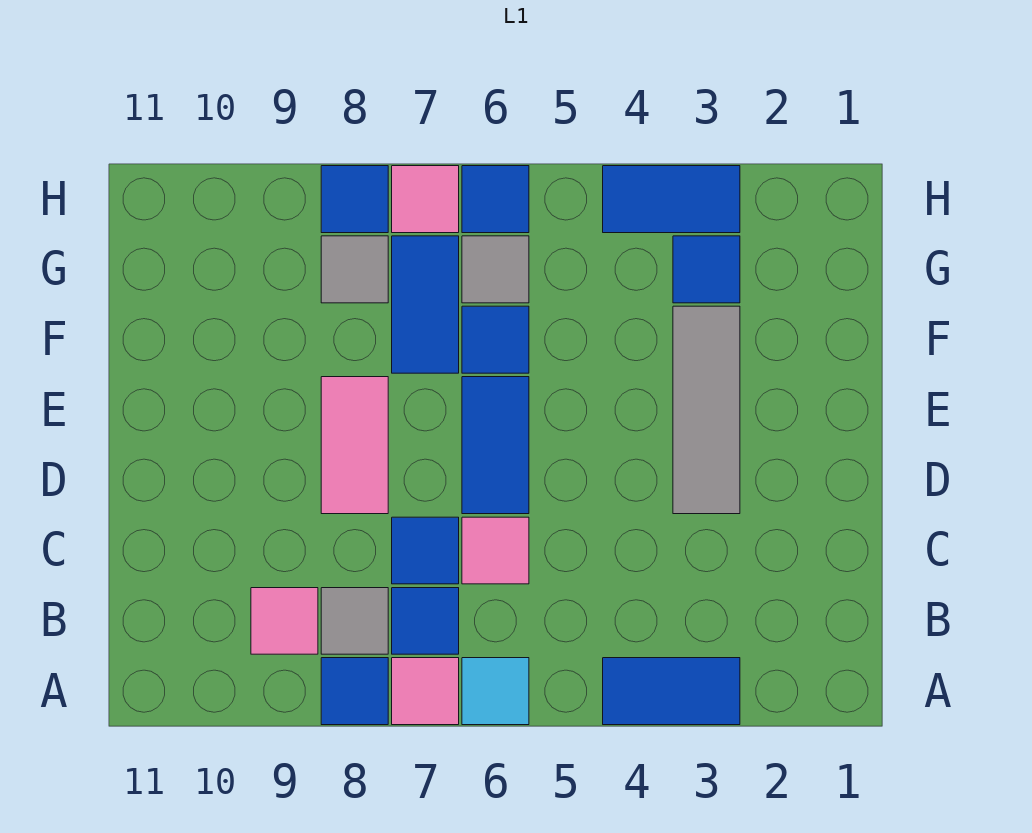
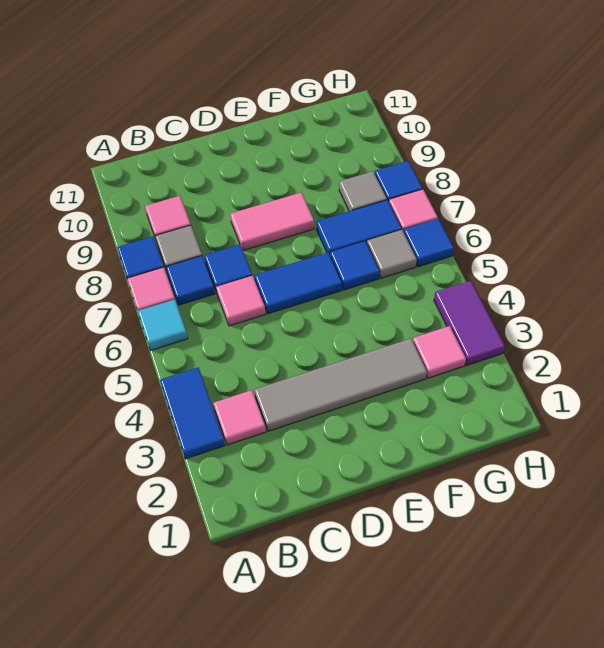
none -> pink 1x1 tile [213,390,266,445]
grey 1x3 tile [673,306,740,514] -> grey 1x4 tile [254,339,427,431]
blue 1x1 tile [673,236,740,303] -> pink 1x1 tile [413,326,466,378]
blue 1x2 tile [603,166,740,233] -> purple 1x2 tile [434,281,505,365]

